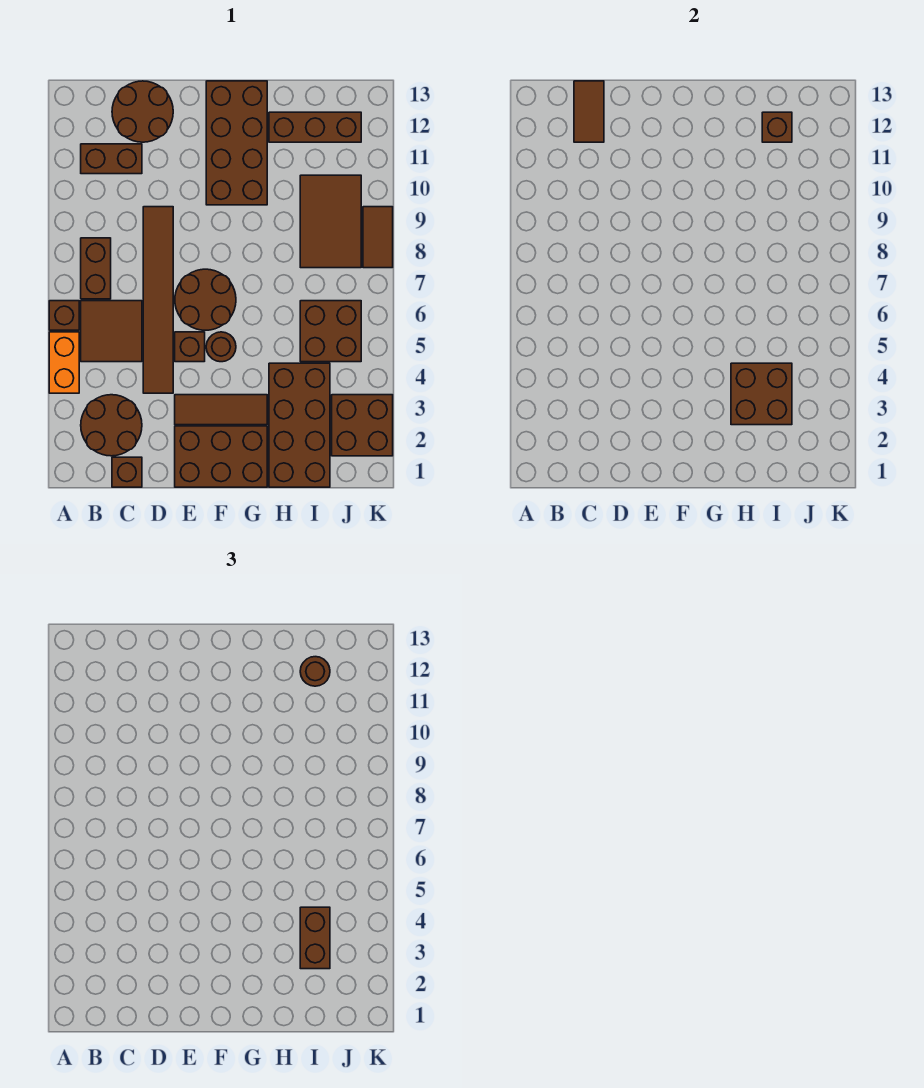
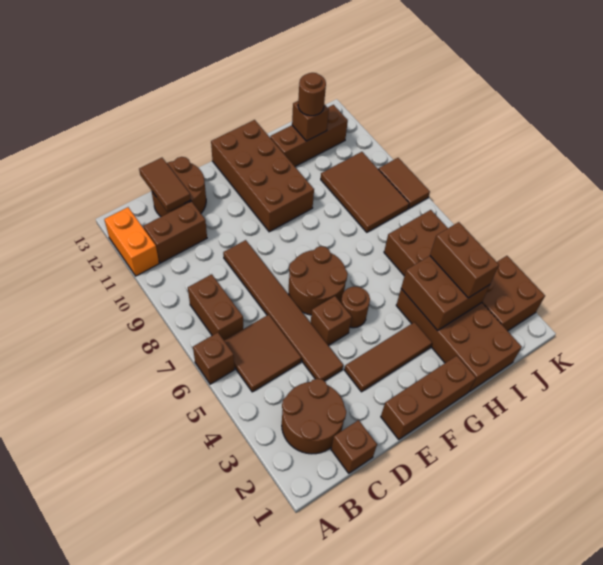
orange 1x2 brick [49,332,79,393] -> orange 1x2 brick moved to [104,207,159,276]
brown 2x3 brick [175,426,267,487] -> brown 1x3 brick [381,356,476,440]

